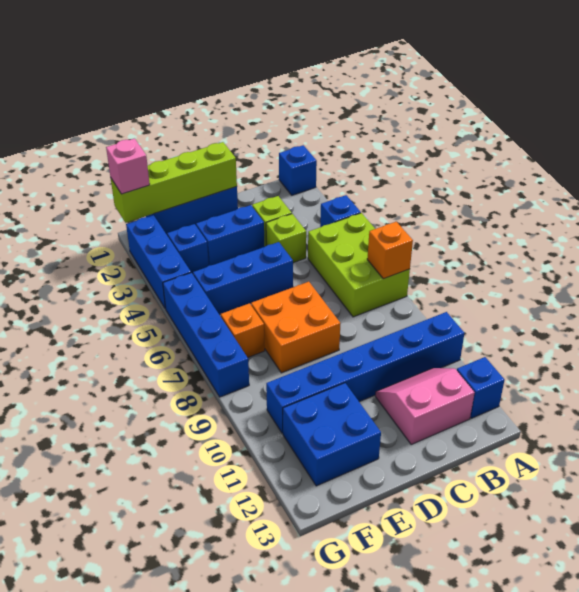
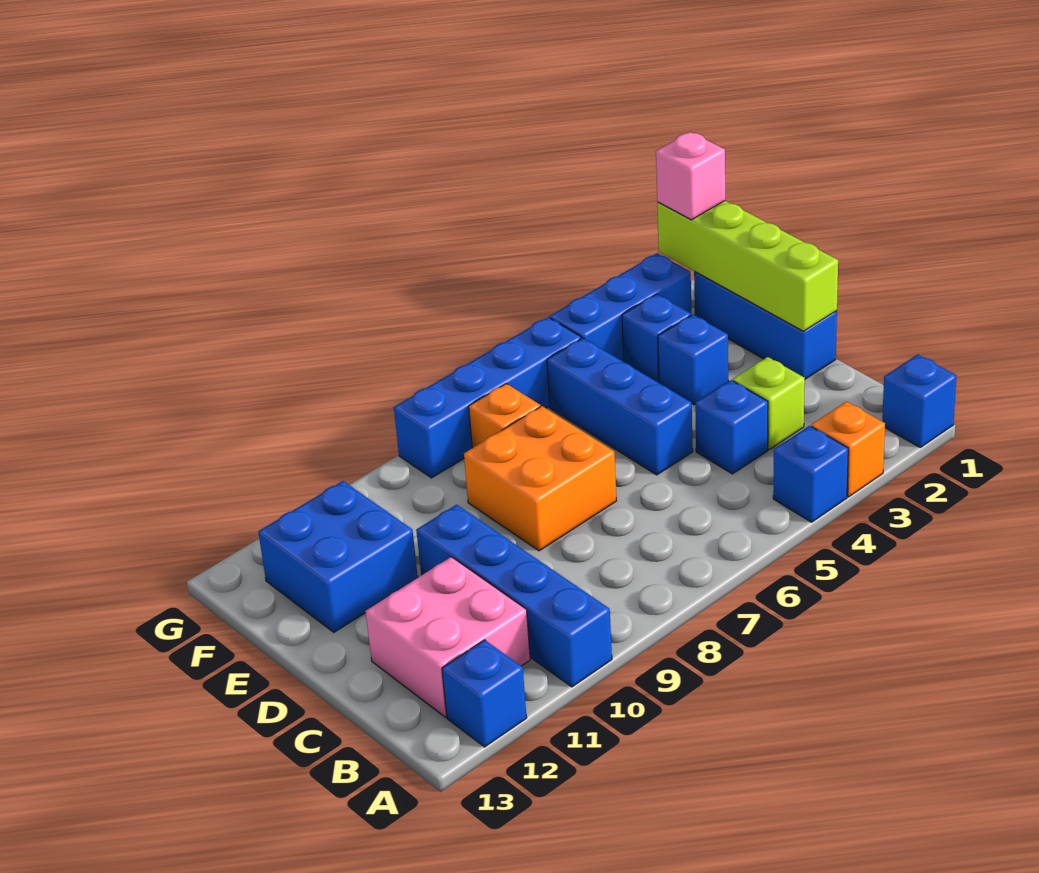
lime 2x3 brick [308,213,410,317] -> none
orange 1x1 brick [367,222,413,279] -> orange 1x1 brick moved to [811,401,885,497]
blue 1x6 brick [266,312,464,433] -> blue 1x4 brick [416,505,612,687]
pink 2x2 slope [375,368,475,444] -> pink 2x2 brick [365,557,530,717]
lime 1x1 brick [266,214,306,263] -> blue 1x1 brick [695,380,768,474]
blue 1x2 brick [196,205,265,265] -> blue 1x1 brick [658,315,728,405]

